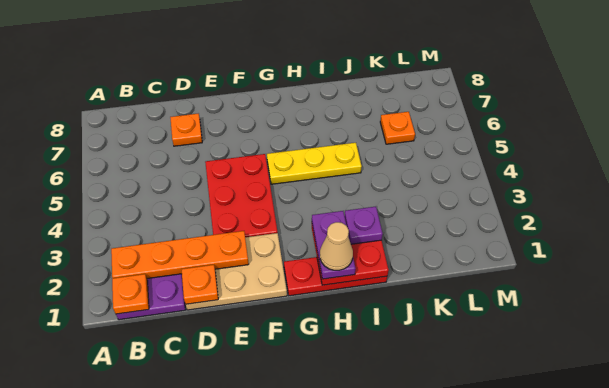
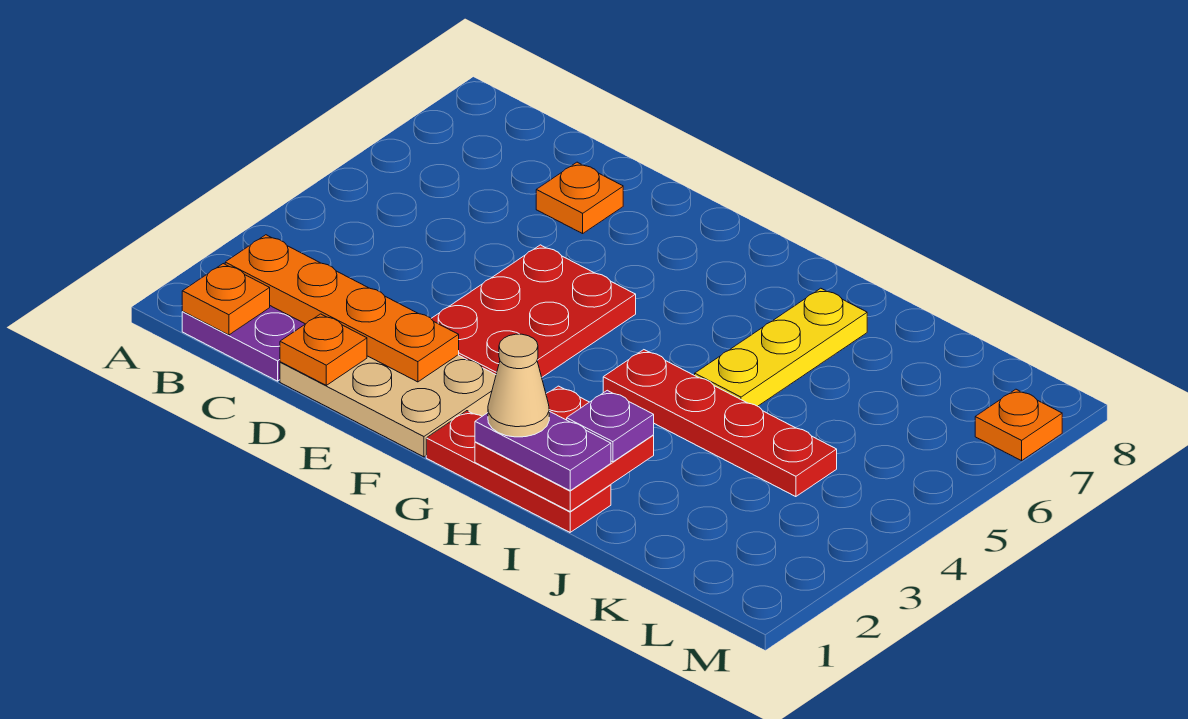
yellow 1x3 plate [267,143,362,184] -> yellow 1x3 plate turned to [695,288,867,406]
purple 1x2 plate [312,211,356,279] -> purple 1x2 plate turned to [475,411,611,490]
none -> red 1x4 plate [603,350,837,497]
orange 1x1 plate [380,112,415,144] -> orange 1x1 plate moved to [975,389,1062,461]

